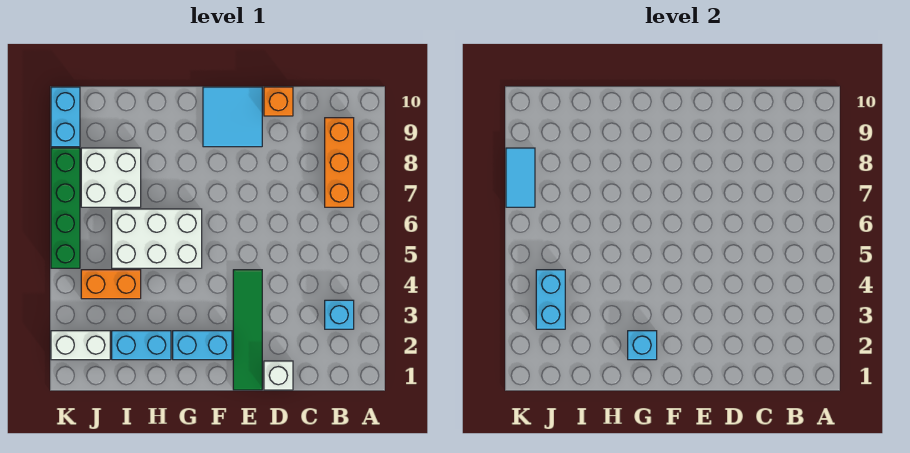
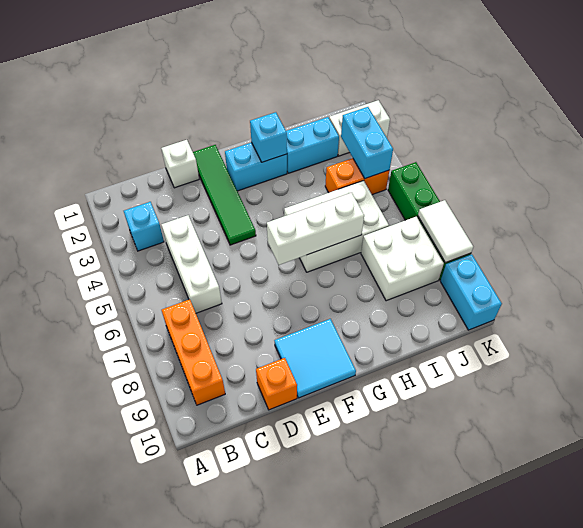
none -> white 1x3 brick [161,215,222,313]
none -> white 1x3 brick [267,193,364,265]
cyan 1x2 tile [506,148,535,207] -> white 1x2 tile [418,200,473,263]

